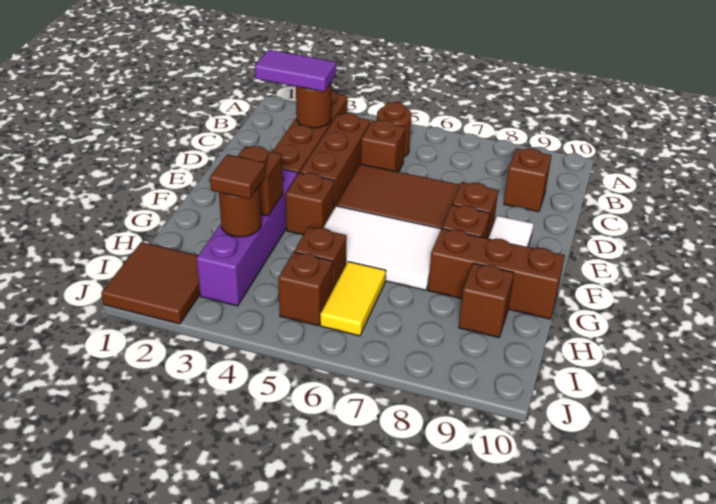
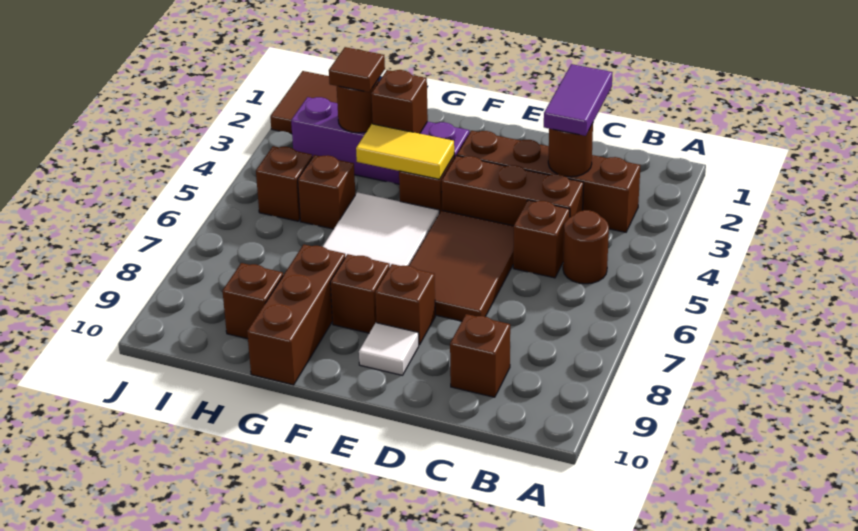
yellow 1x2 tile [320,262,386,336] -> yellow 1x2 tile moved to [356,124,454,179]

